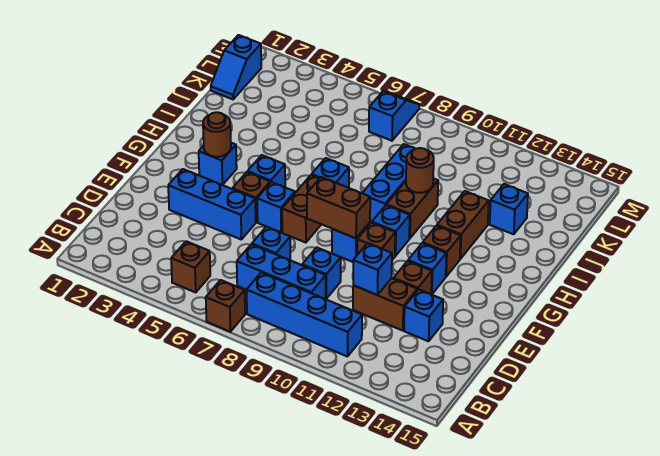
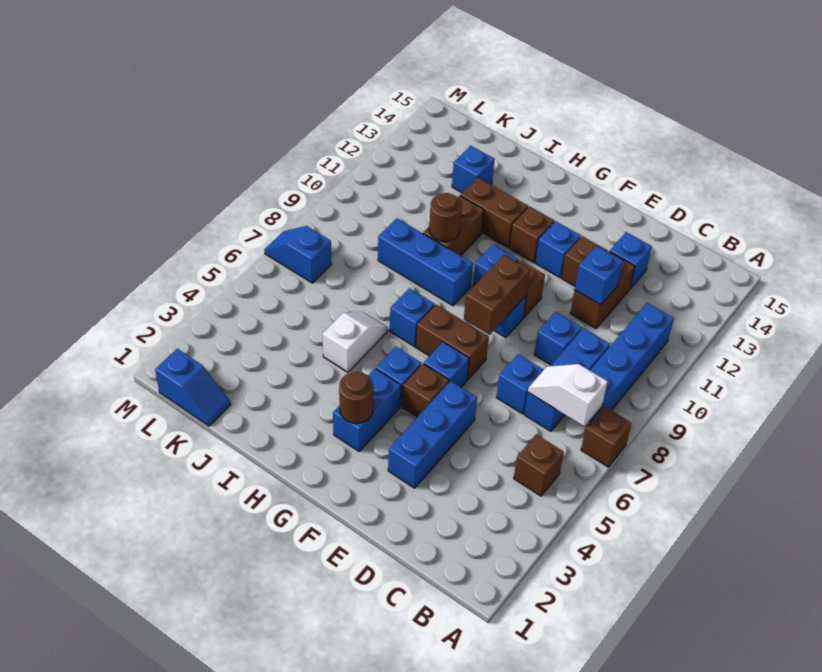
none -> white 1x2 slope [528,364,608,426]
blue 1x1 brick [199,143,237,185] -> blue 1x2 brick [333,369,401,451]
brown 1x2 brick [386,178,438,238] -> brown 1x2 brick turned to [423,196,484,256]
none -> white 1x2 slope [322,312,388,372]

